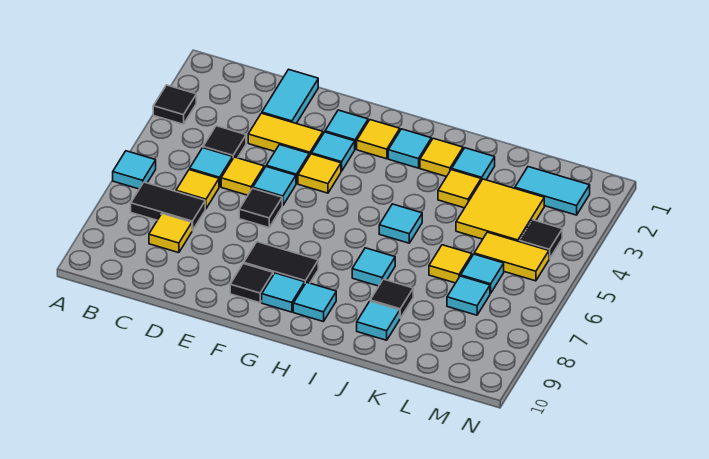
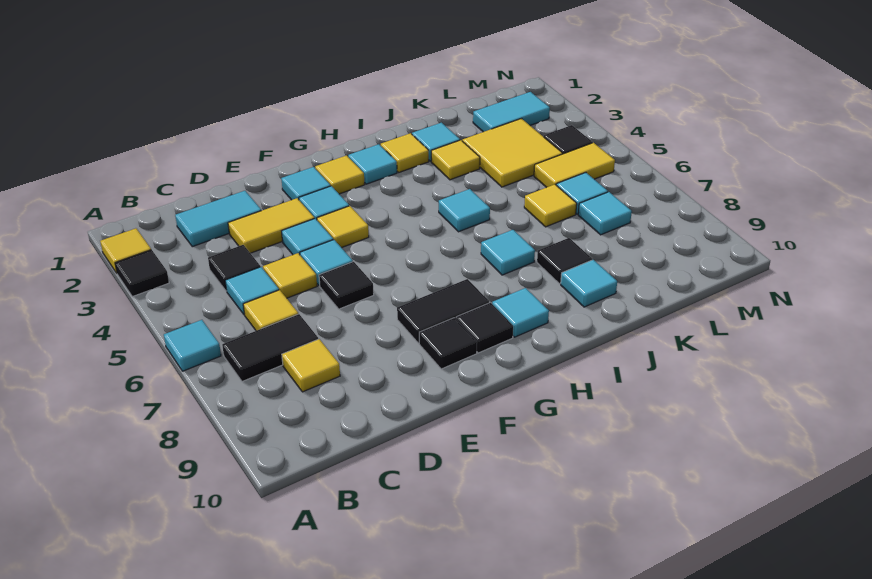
none -> yellow 1x1 tile [100,228,151,273]
cyan 1x2 tile [262,69,318,123] -> cyan 1x2 tile turned to [175,191,261,247]
cyan 1x1 tile [262,273,305,312] -> black 1x1 tile [456,303,513,353]

